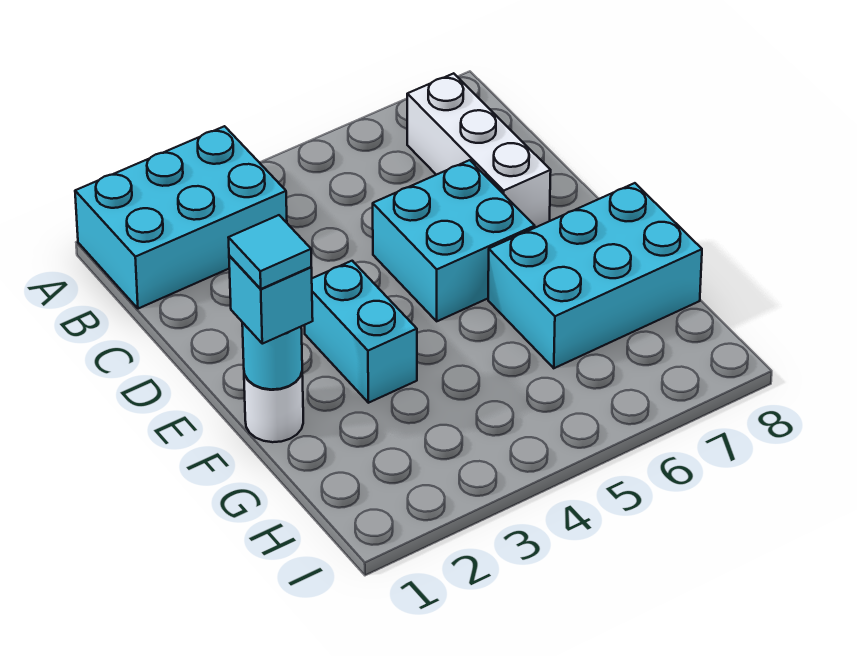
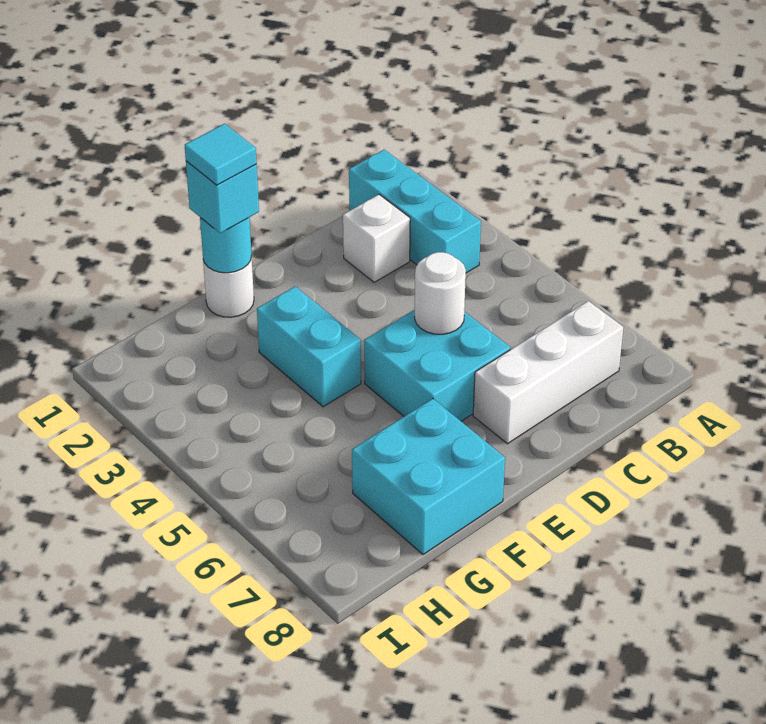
cyan 2x3 brick [75,126,287,309] -> cyan 1x3 brick [349,150,481,273]
none -> white 1x1 brick [343,195,410,282]
none -> white 1x1 round brick [415,252,466,334]
cyan 1x2 brick [305,261,417,403] -> cyan 1x2 brick turned to [257,286,361,407]
cyan 2x3 brick [488,183,702,368] -> cyan 2x2 brick [352,399,505,555]

